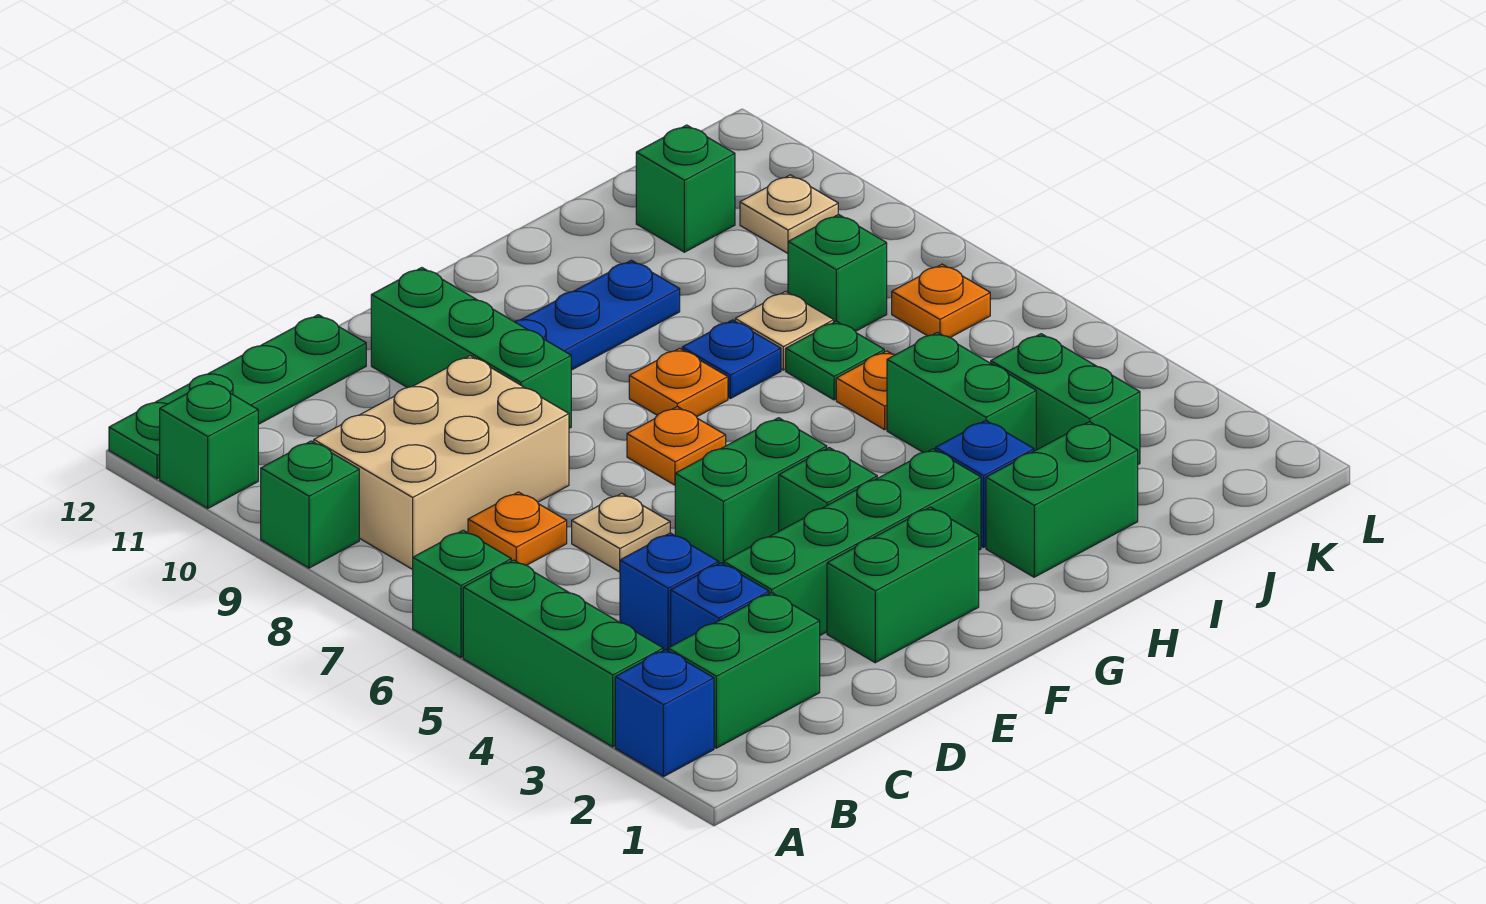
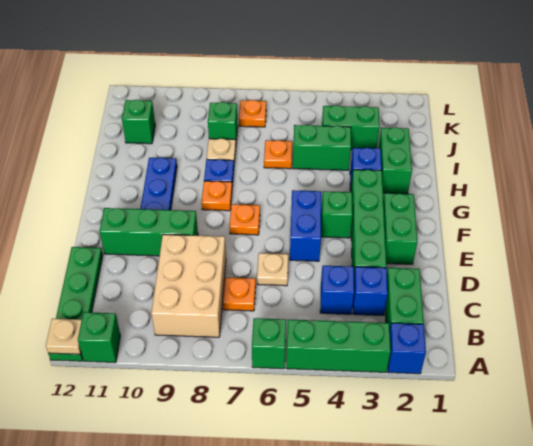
green 1x1 brick [261,441,359,568] -> none
green 1x2 brick [675,418,827,564] -> blue 1x2 brick [290,190,321,261]
green 1x1 plate [786,321,884,400] -> none
tan 1x1 plate [740,175,838,253] -> tan 1x1 plate moved to [46,319,82,354]

